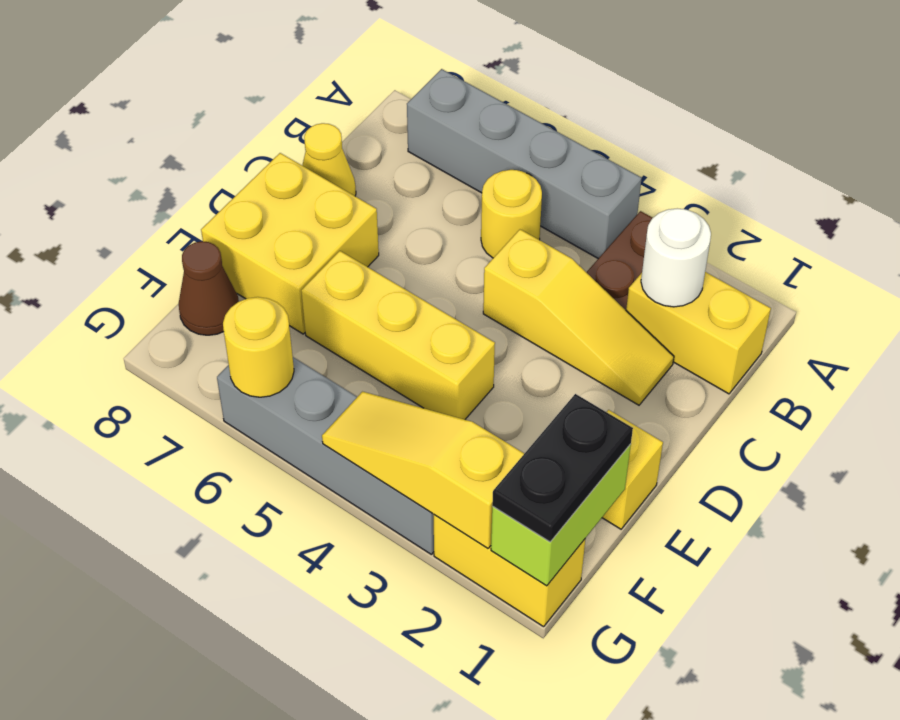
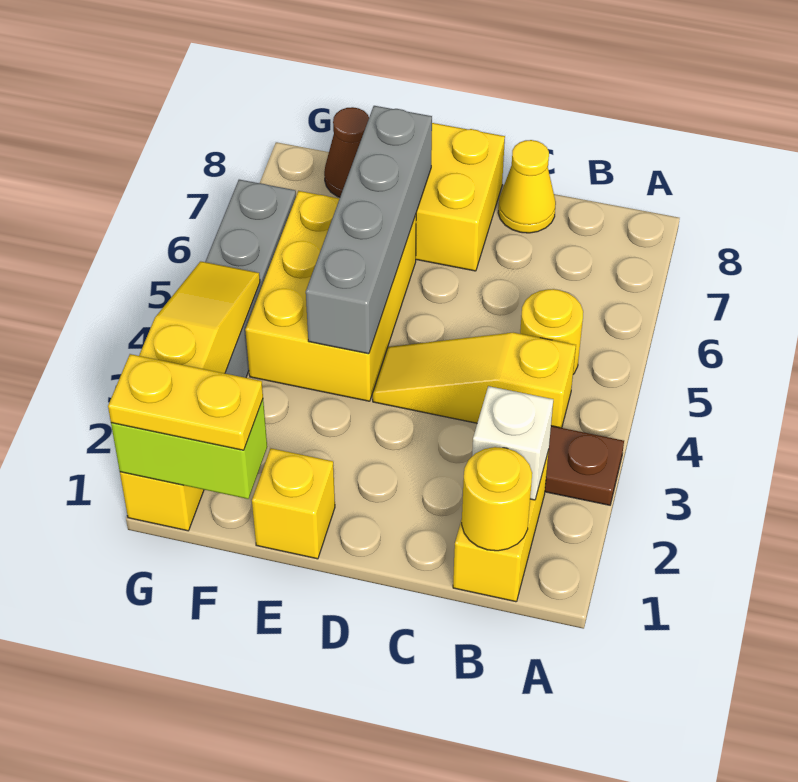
grey 1x4 brick [407,69,642,259] -> grey 1x4 brick moved to [306,106,432,354]
white 1x1 round brick [641,209,711,307] -> white 1x1 brick [472,386,553,500]
yellow 1x3 slope [483,229,674,405] -> yellow 1x3 slope turned to [373,333,576,428]
yellow 1x3 brick [301,251,495,420] -> yellow 2x3 brick [245,191,416,401]
black 1x2 plate [492,394,633,542] -> yellow 1x2 plate [108,354,263,450]
yellow 1x1 round brick [223,297,294,397] -> yellow 1x1 round brick moved to [462,447,532,551]

